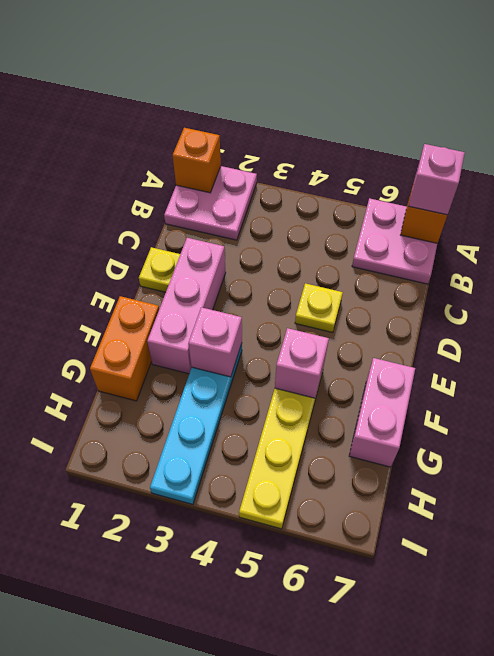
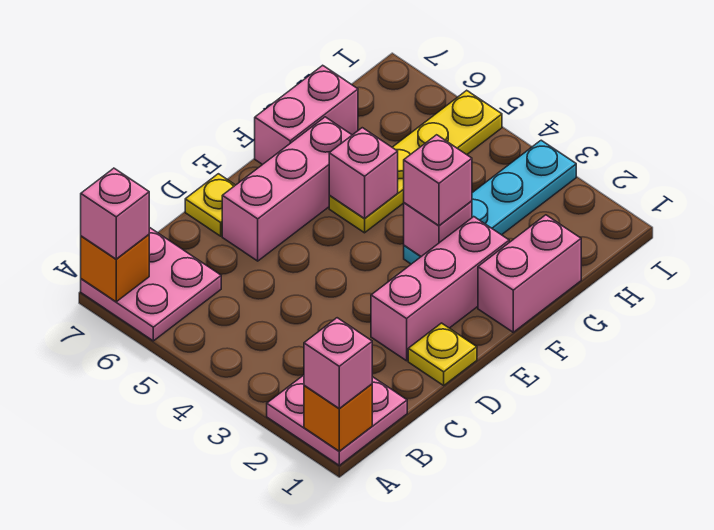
none -> pink 1x1 brick [304,318,372,409]
yellow 1x1 plate [295,283,343,333] -> yellow 1x1 plate moved to [185,174,235,236]
none -> pink 1x3 brick [222,117,352,261]
orange 1x2 brick [90,296,159,401] -> pink 1x2 brick [478,215,581,332]
none -> pink 1x1 brick [404,135,472,226]

